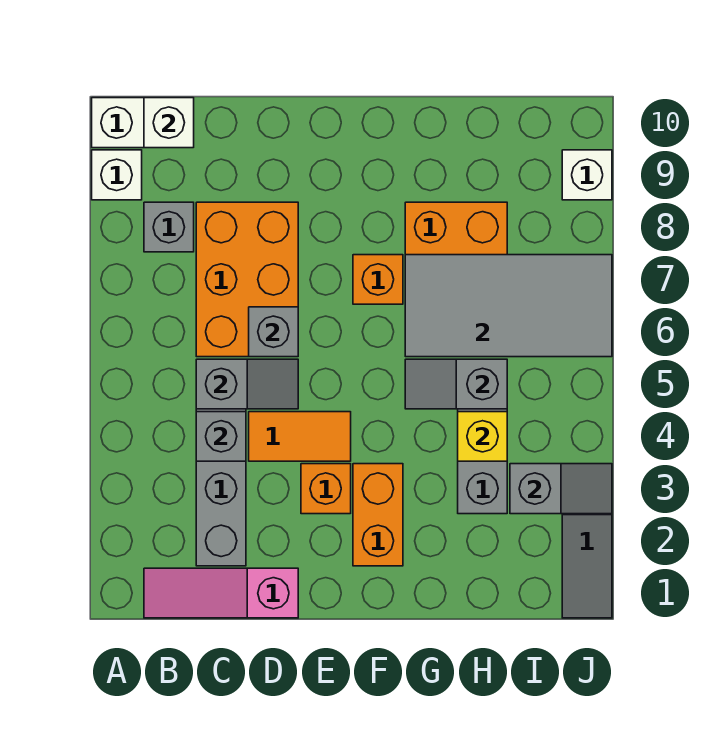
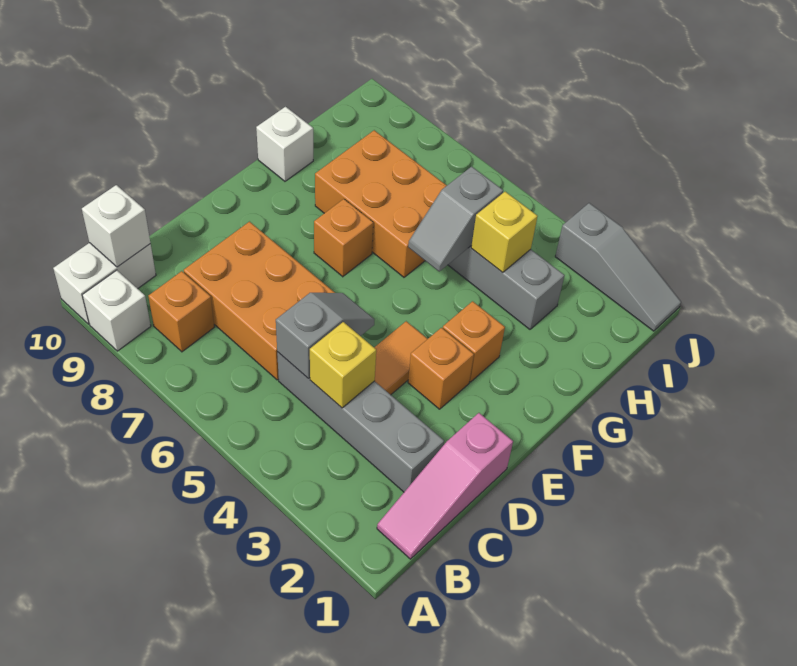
grey 1x1 brick [144,202,194,252] -> orange 1x1 brick [148,271,214,352]
grey 1x1 brick [196,412,246,461] -> yellow 1x1 brick [310,322,376,408]
grey 1x1 brick [249,307,298,357] -> none
orange 1x2 brick [353,464,403,566] -> orange 1x1 brick [443,301,505,382]
grey 2x4 tile [405,255,612,357] -> none
grey 1x2 slope [510,464,612,514] -> none
white 1x1 brick [562,150,612,200] -> white 1x1 brick moved to [256,107,313,181]

